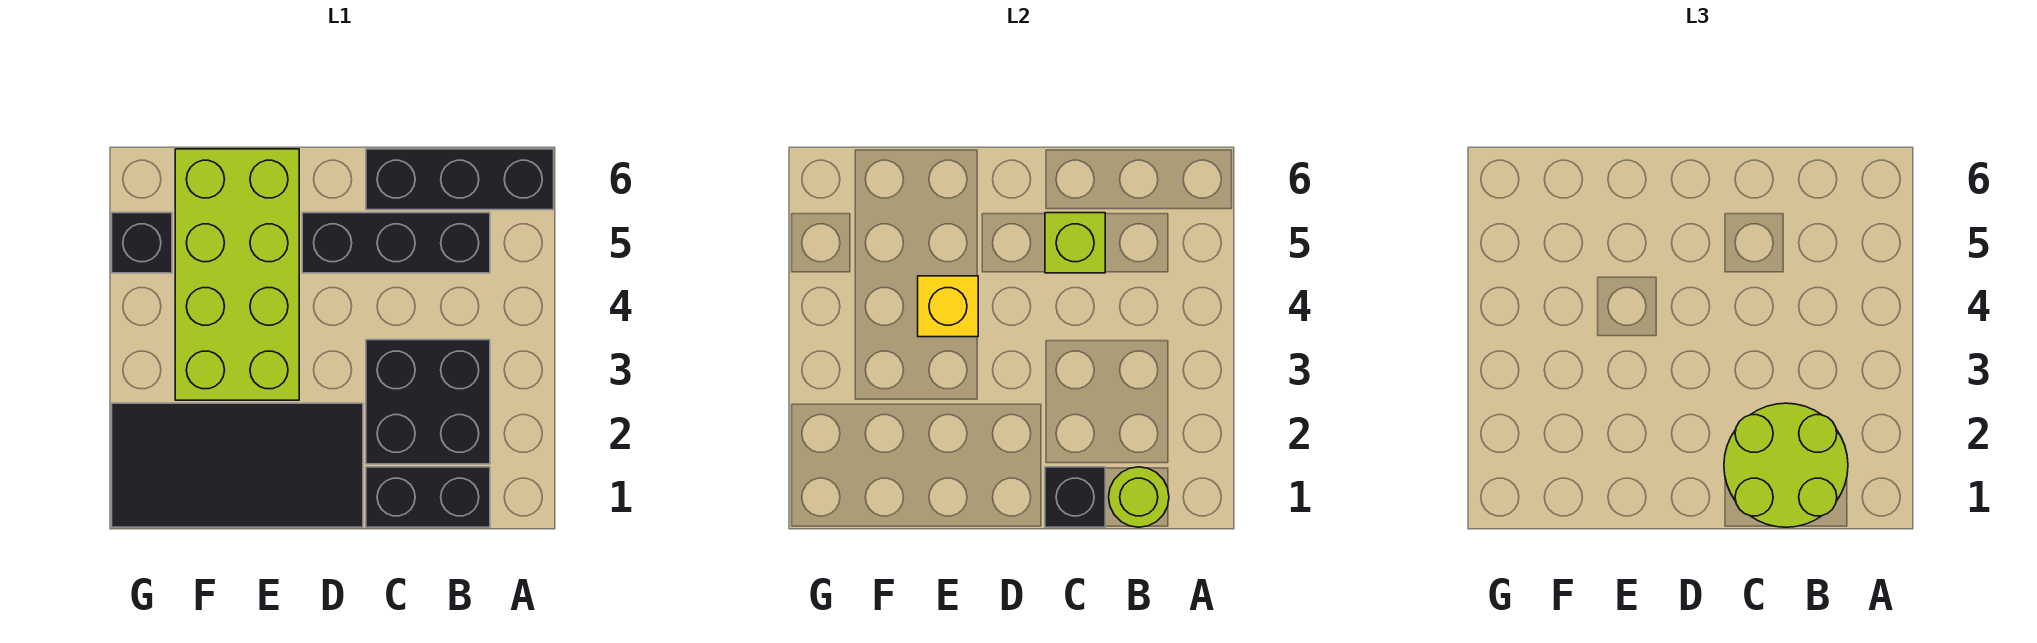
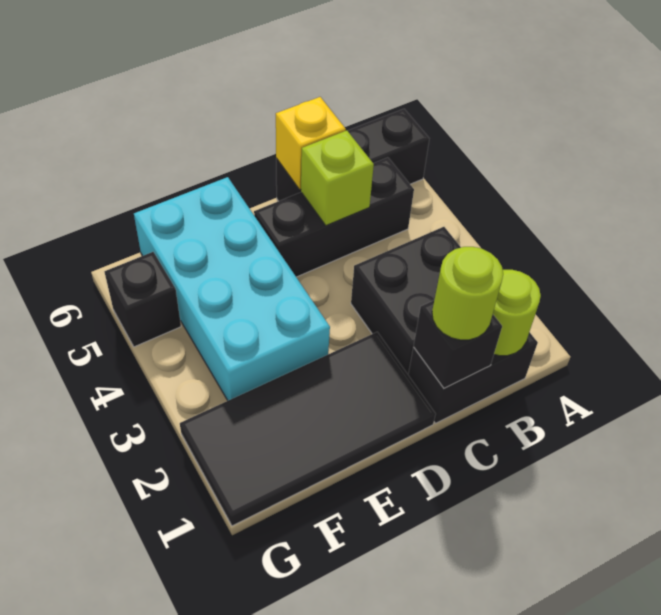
lime 2x2 round brick [1724,403,1848,527] -> lime 1x1 round brick [432,247,503,340]
lime 2x4 brick [175,149,299,400] -> cyan 2x4 brick [134,177,330,400]
yellow 1x1 brick [918,276,978,337] -> yellow 1x1 brick moved to [276,97,346,190]

